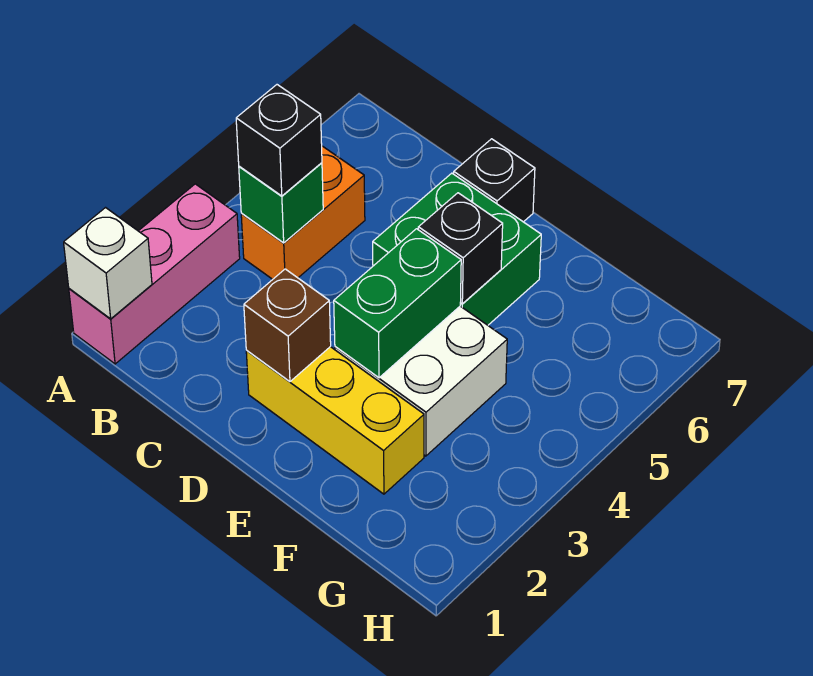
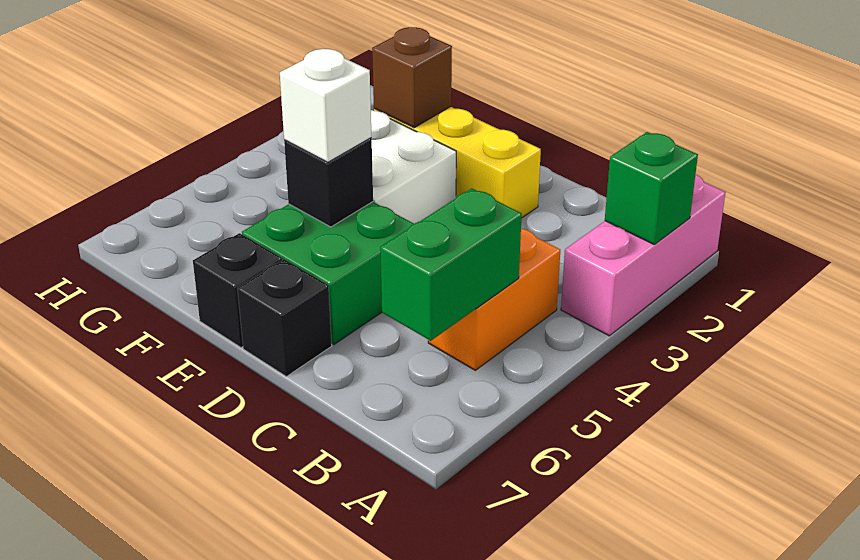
white 1x1 brick [64,208,152,319] -> white 1x1 brick moved to [280,49,372,162]
green 1x1 brick [239,163,323,243] -> green 1x1 brick moved to [605,132,698,244]
black 1x1 brick [236,85,322,196] -> black 1x1 brick moved to [193,233,282,348]
brown 1x1 brick [244,269,331,382] -> brown 1x1 brick moved to [372,27,452,128]
green 1x2 brick [334,229,461,378] -> green 1x2 brick moved to [380,188,522,341]

